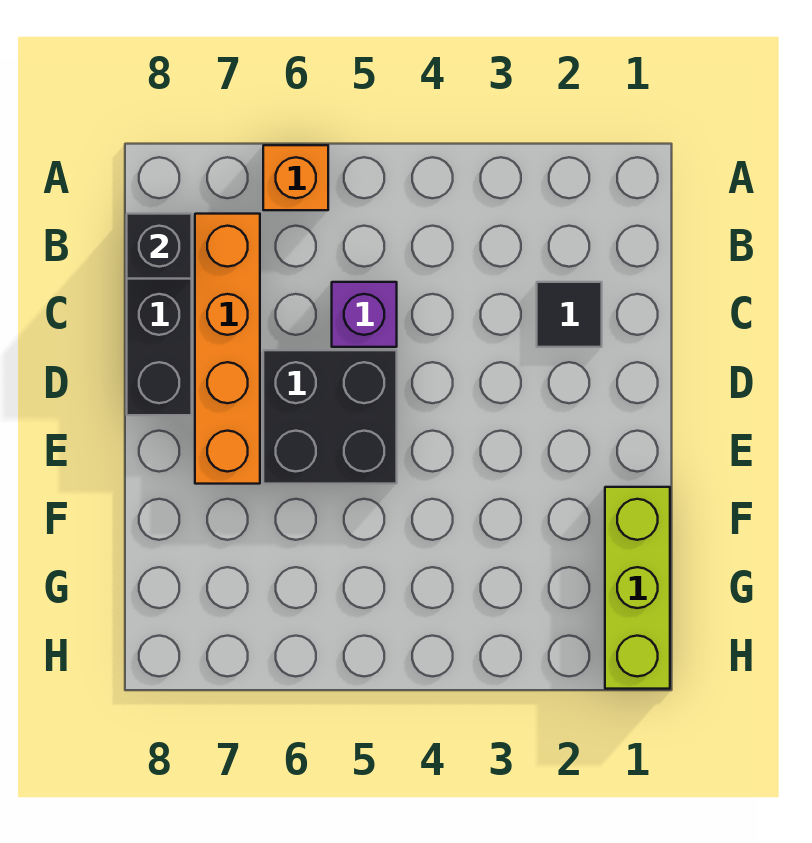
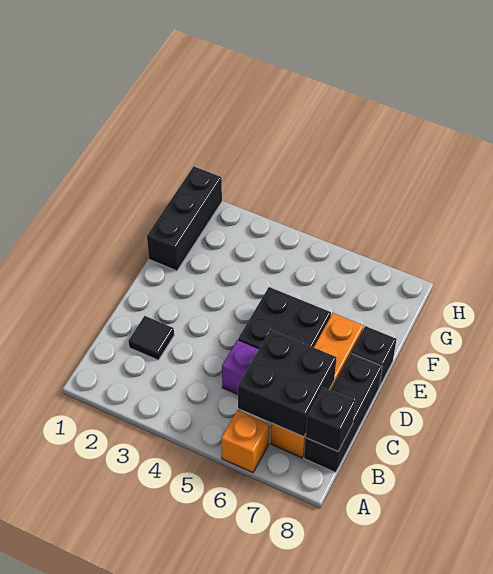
none -> black 2x2 brick [238,330,337,437]
none -> black 1x1 brick [351,326,396,387]
lime 1x3 brick [605,487,670,689] -> black 1x3 brick [147,167,222,271]

